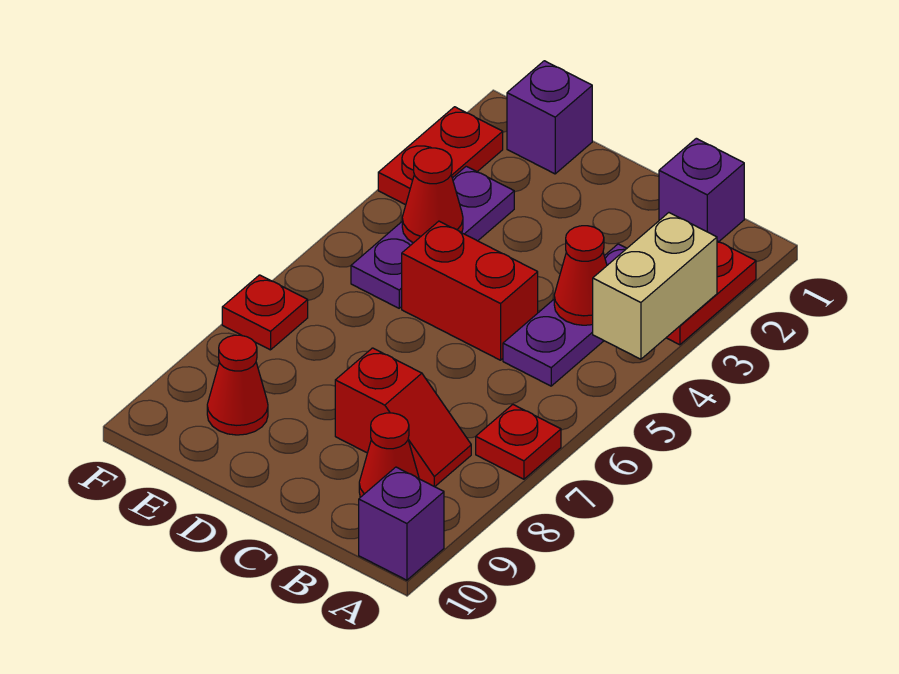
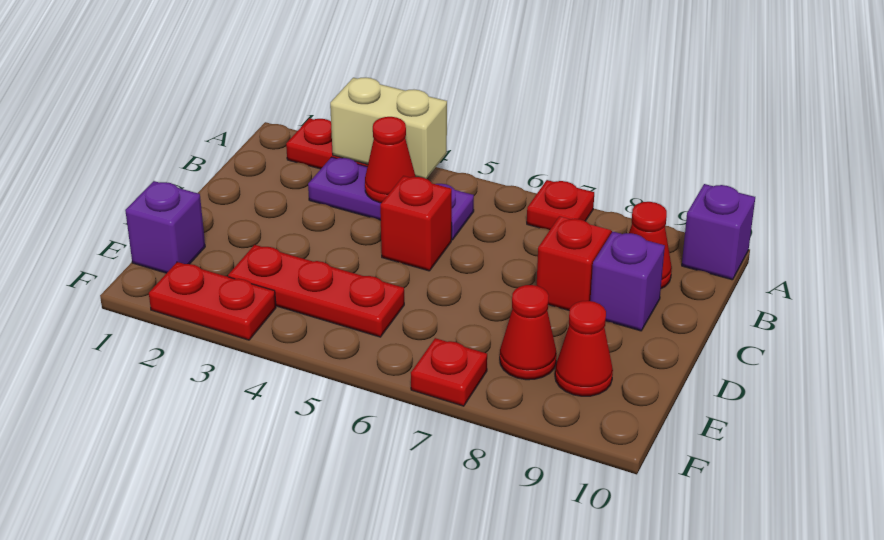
purple 1x1 brick [659,138,744,242] -> purple 1x1 brick moved to [590,231,665,331]
red 1x2 brick [402,221,538,360] -> red 1x1 brick [380,176,452,271]
purple 1x3 plate [351,166,514,308] -> red 1x3 plate [228,245,404,337]
red 1x1 cone [402,148,463,243] -> red 1x1 cone moved to [500,285,557,380]

